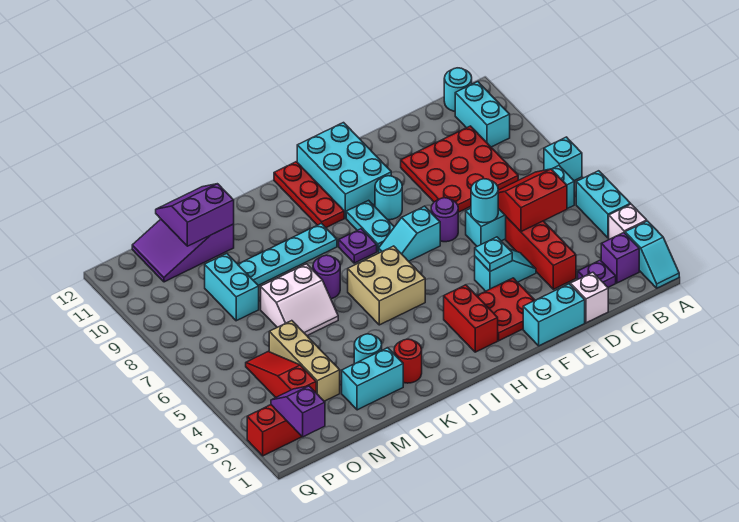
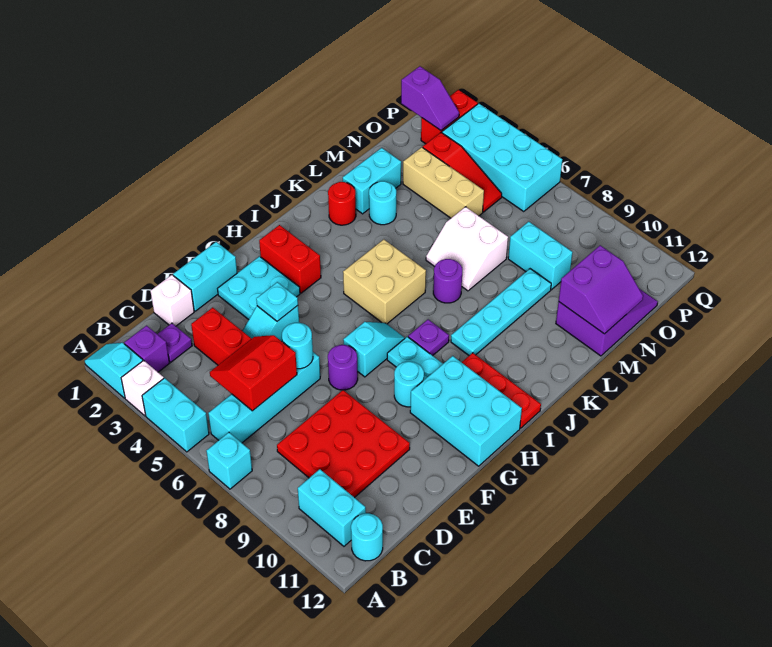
red 2x2 slope [498,169,567,232] -> red 2x2 slope turned to [210,335,297,411]
red 2x2 plate [477,278,535,341] -> cyan 2x2 plate [218,256,300,320]
white 2x2 slope [261,264,338,336] -> white 2x2 slope turned to [426,207,508,291]
none -> cyan 2x4 brick [442,104,562,211]

